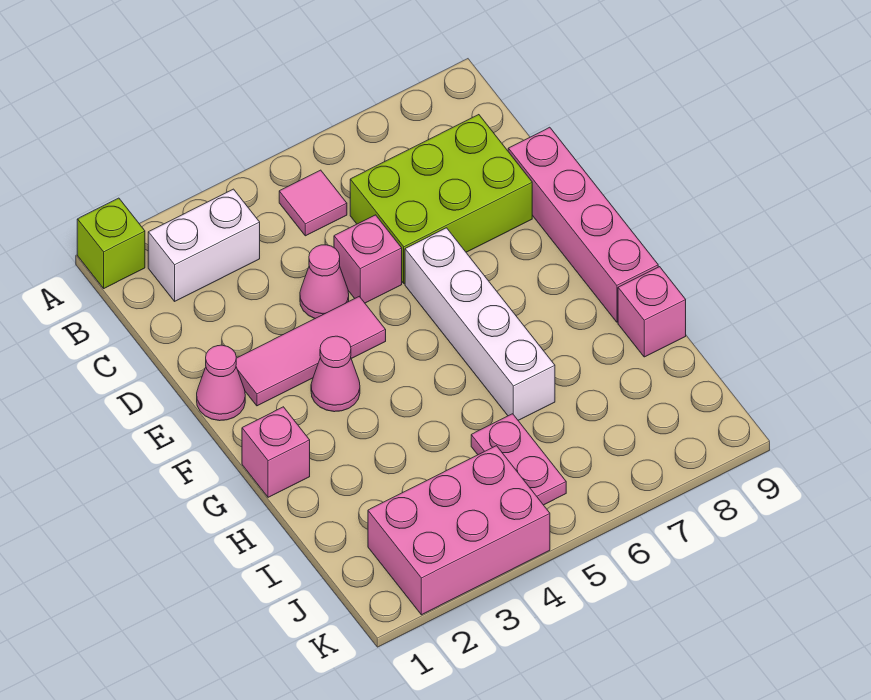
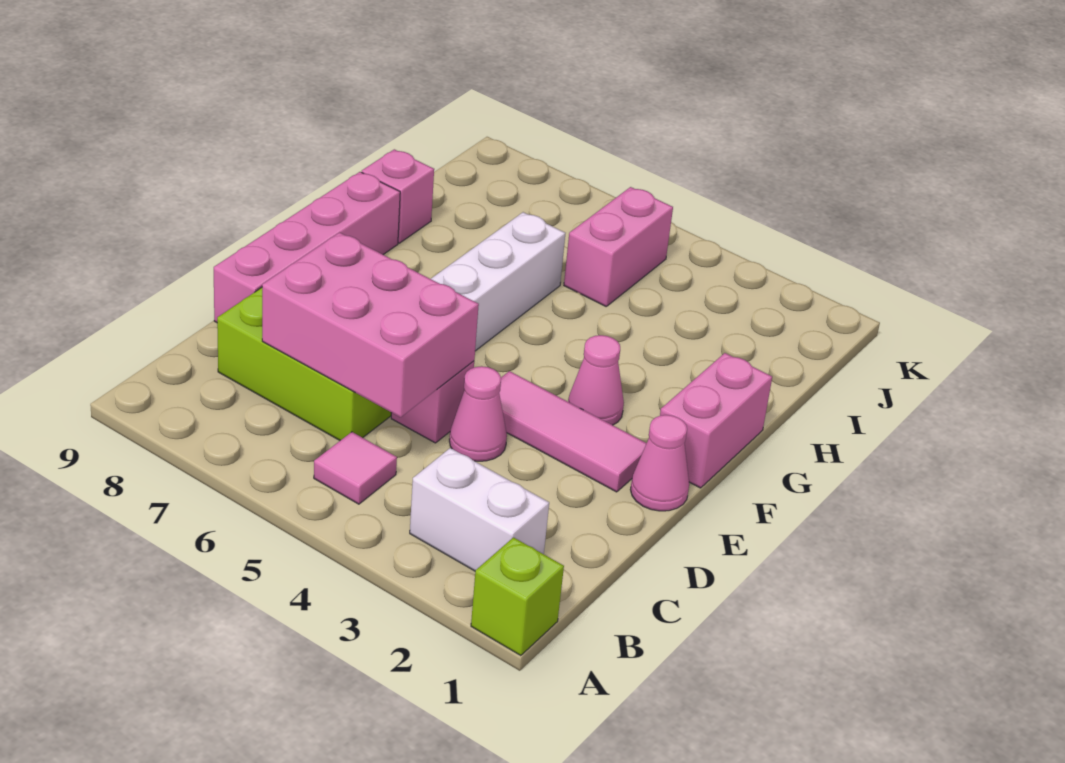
pink 1x1 brick [242,407,310,497] -> pink 1x2 brick [660,353,772,488]
pink 1x2 plate [471,414,566,505] -> pink 1x2 brick [564,187,673,306]
pink 2x3 brick [368,446,550,615] -> pink 2x3 brick moved to [262,232,479,417]

